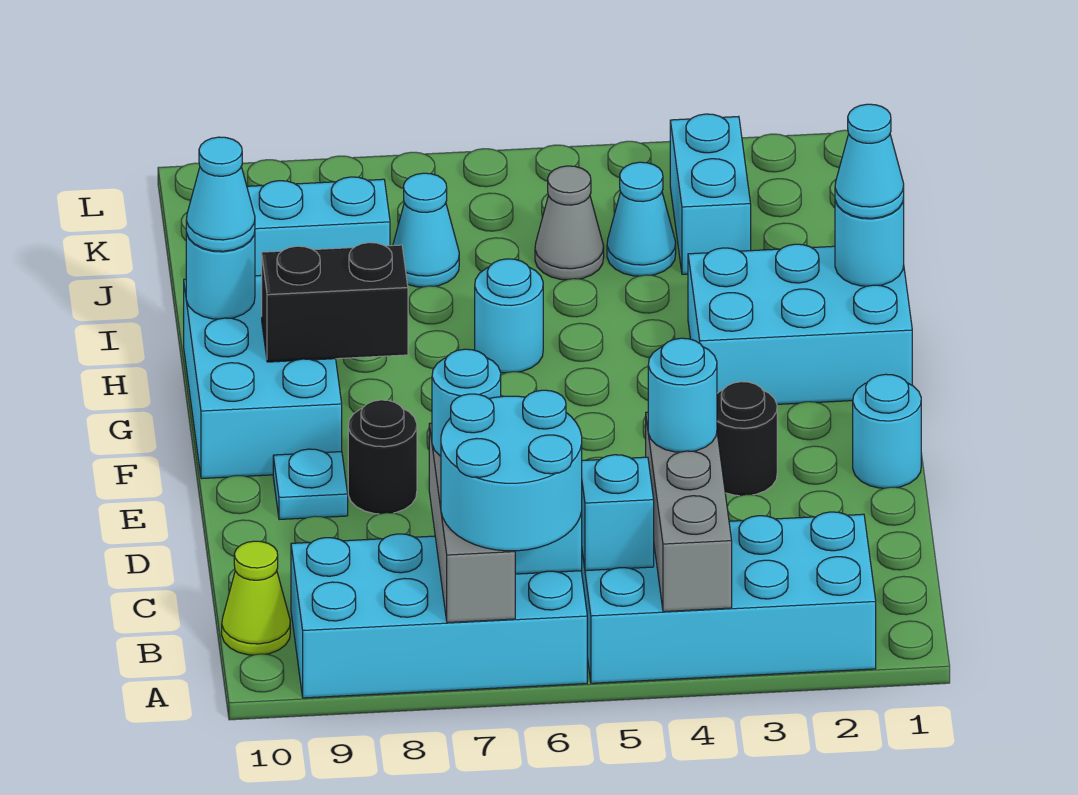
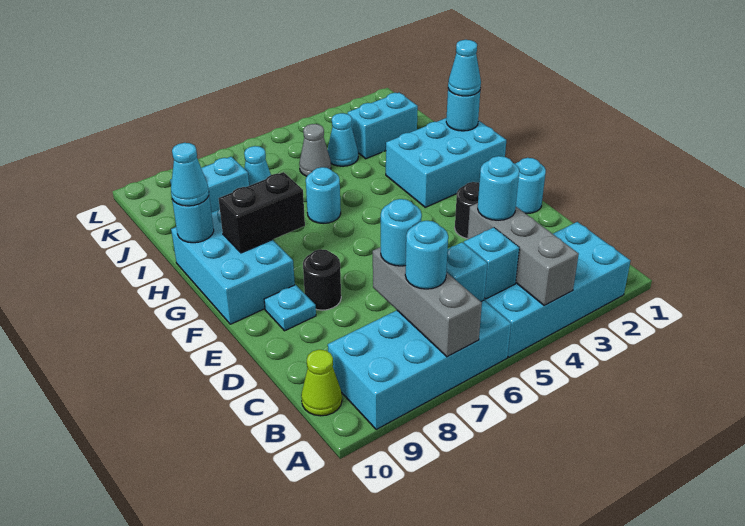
cyan 2x2 round brick [441,390,582,551] -> cyan 1x1 round brick [405,221,448,289]
cyan 1x2 brick [670,114,751,274] -> cyan 1x2 brick turned to [348,93,418,159]

